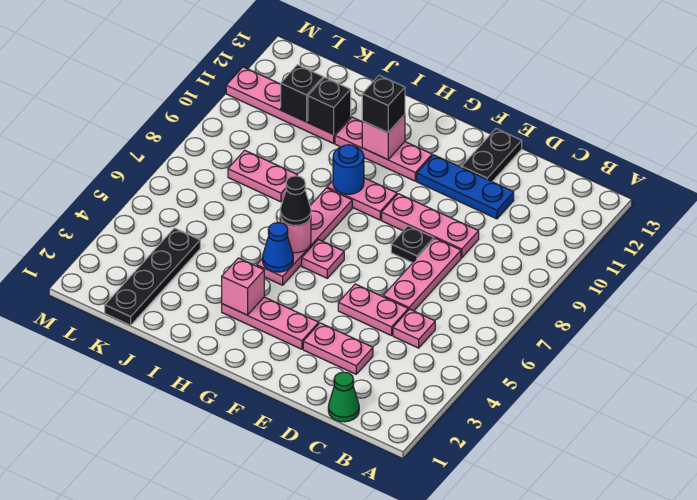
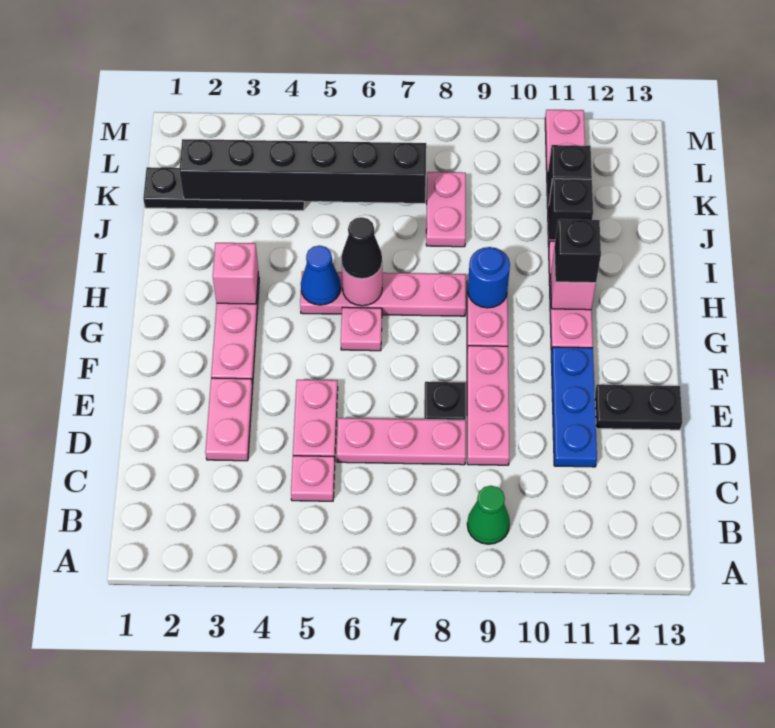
green 1x1 cone [328,372,359,422] -> green 1x1 cone moved to [467,486,510,544]
none -> black 1x6 brick [179,139,426,203]

